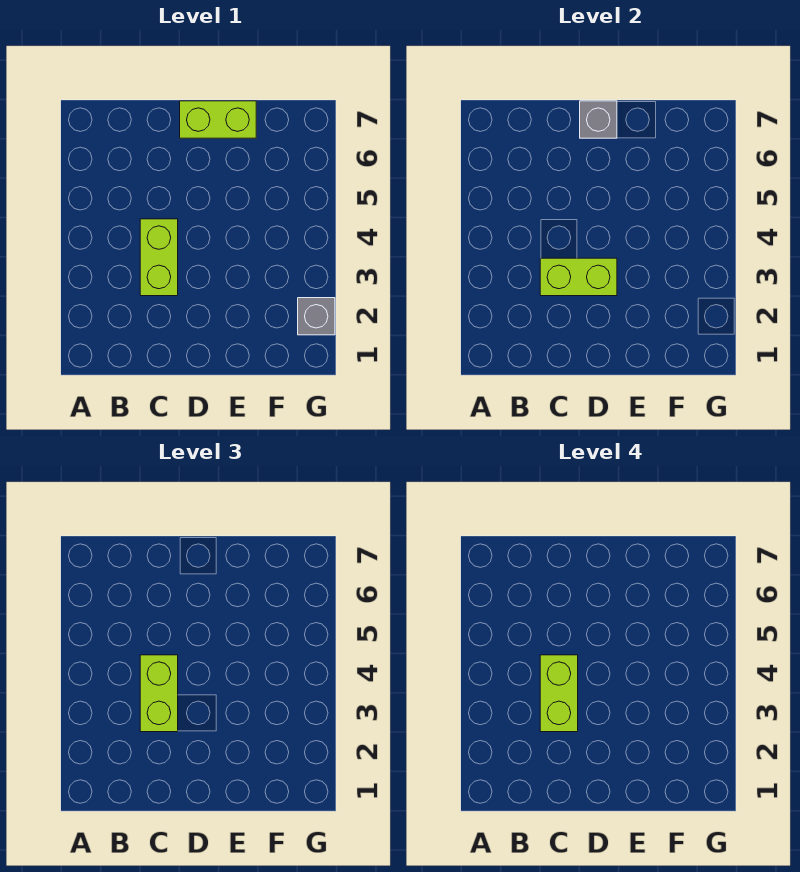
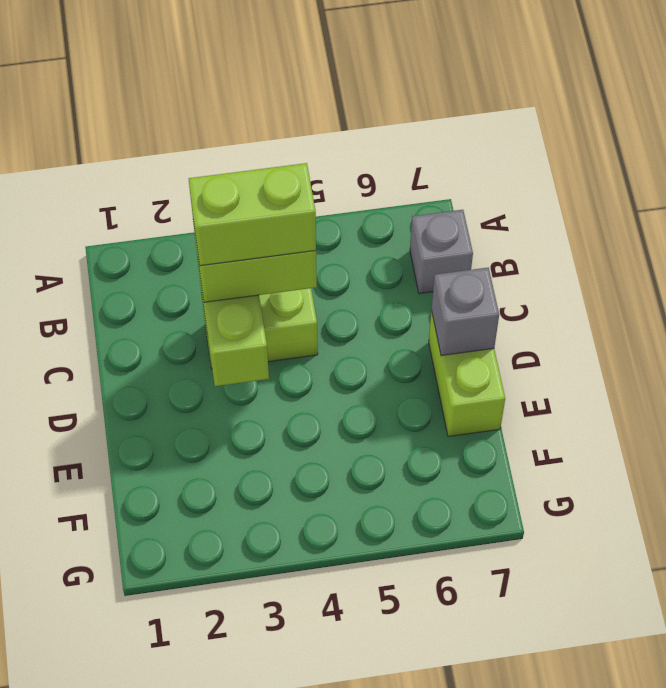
grey 1x1 brick [298,298,335,335] -> grey 1x1 brick moved to [410,210,473,294]

